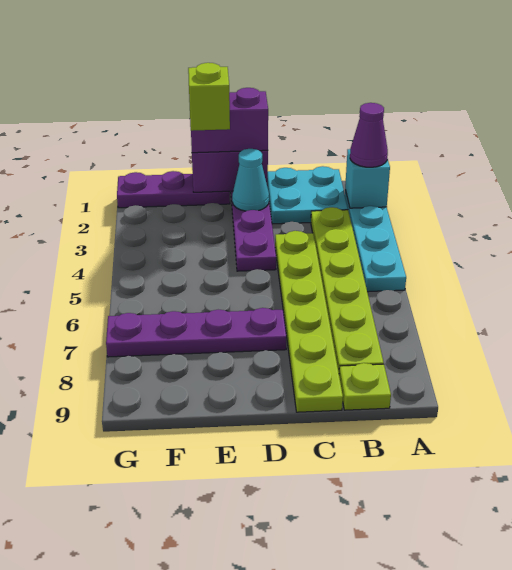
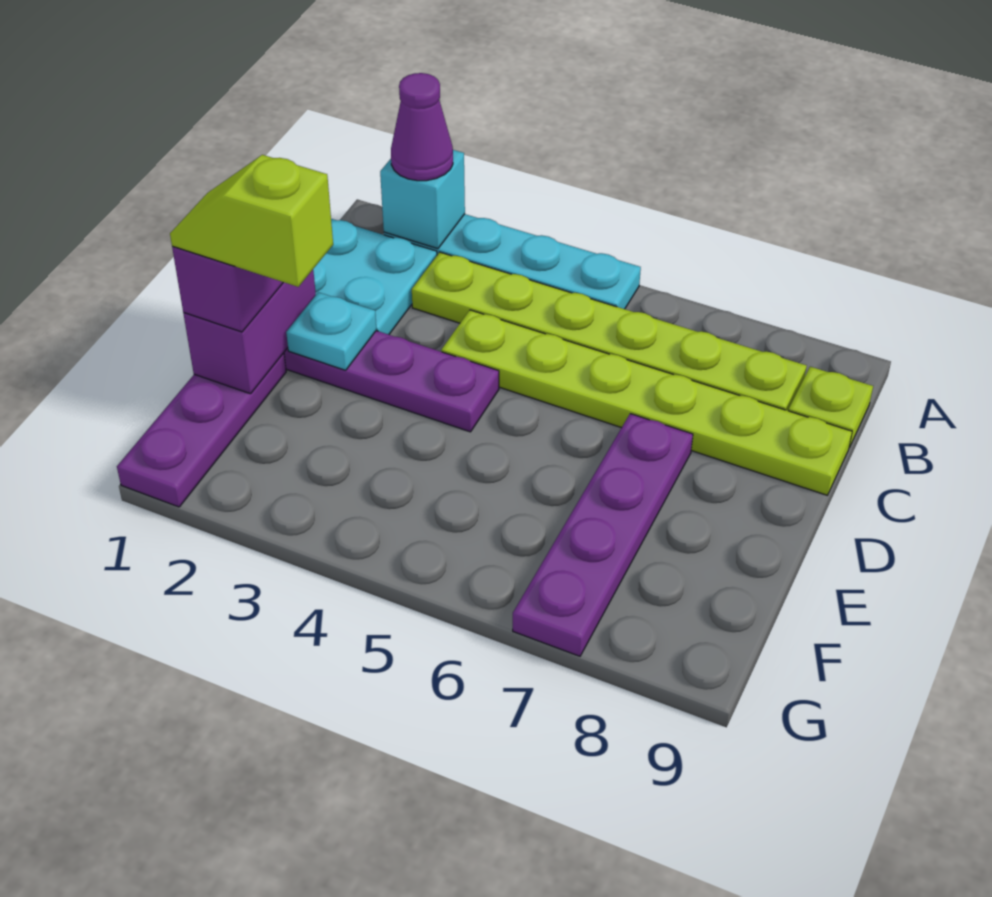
cyan 1x1 cone [232,149,269,211] -> cyan 1x1 plate [286,292,376,370]

